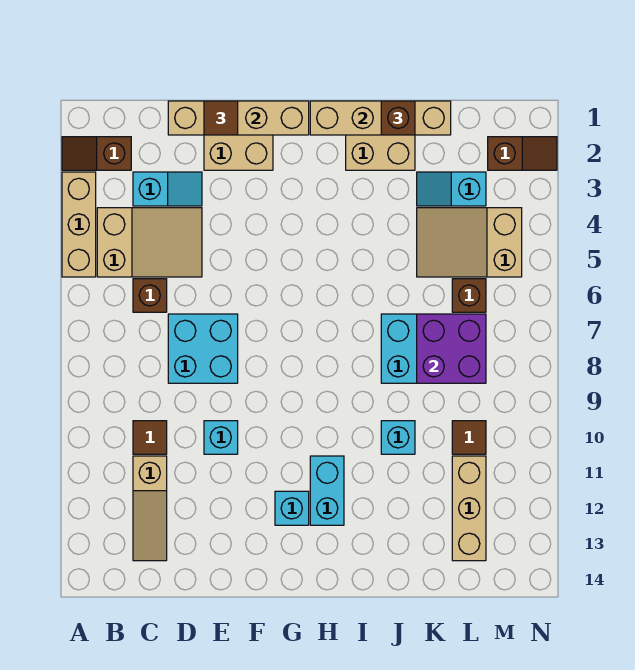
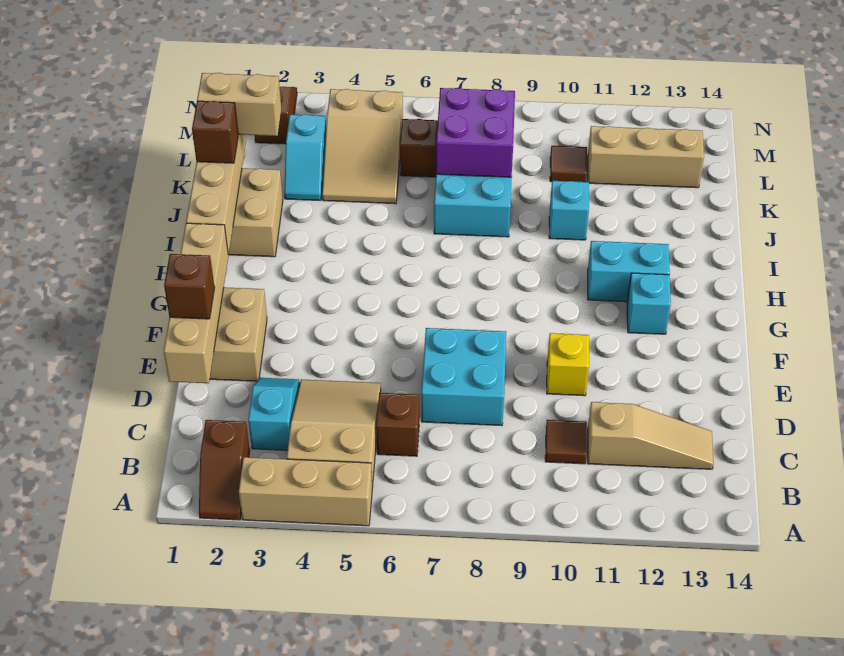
brown 1x1 tile [204,101,238,135] -> brown 1x1 brick [164,254,215,319]
cyan 1x1 brick [204,421,238,454] -> yellow 1x1 brick [547,333,589,396]
none -> tan 1x2 brick [197,73,281,136]

